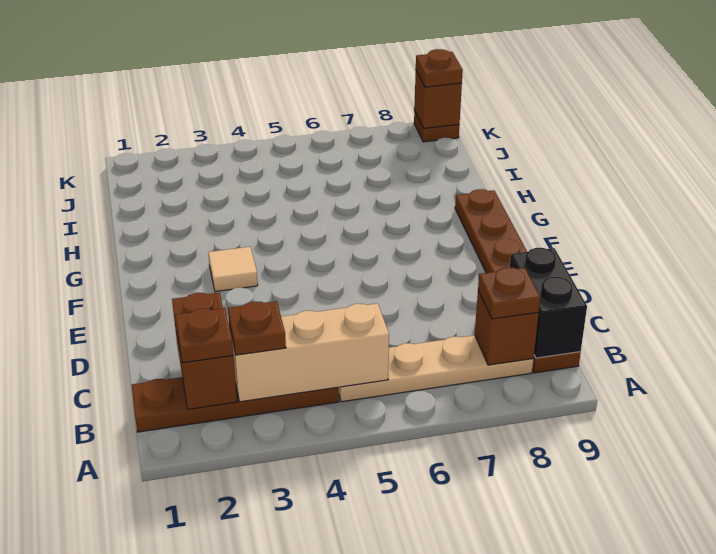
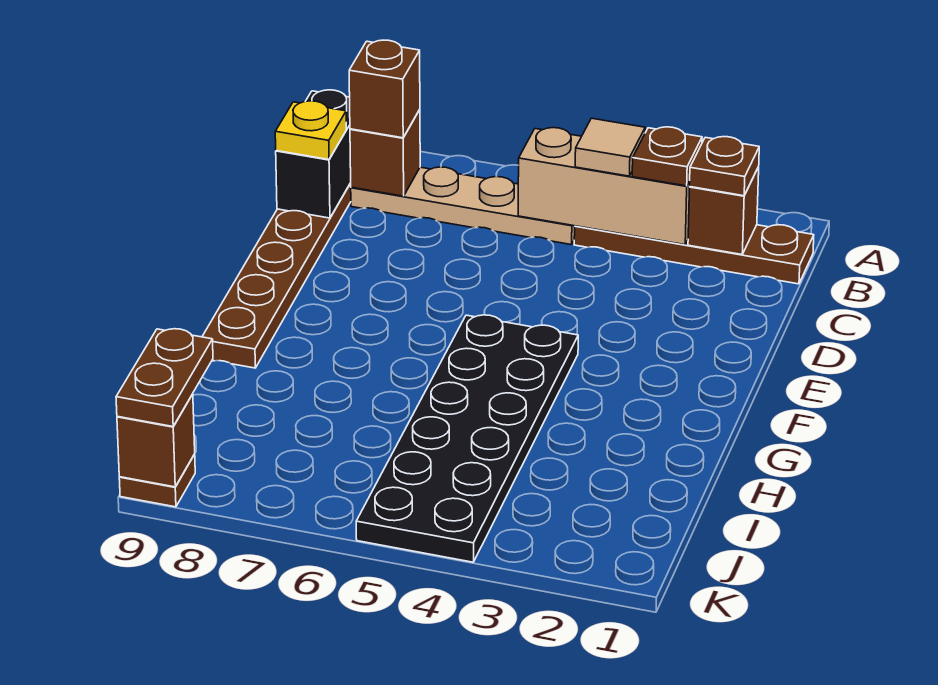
brown 1x2 brick [172,292,237,409] -> brown 1x1 brick [688,167,759,255]
brown 1x1 plate [478,268,540,319] -> brown 1x1 brick [349,40,420,138]
none -> yellow 1x1 plate [275,101,346,159]
tan 1x1 tile [208,247,258,292] -> tan 1x1 tile moved to [575,118,645,176]
none -> black 2x6 plate [356,315,578,562]
brown 1x1 plate [416,49,463,87] -> brown 1x2 plate [116,329,213,427]

